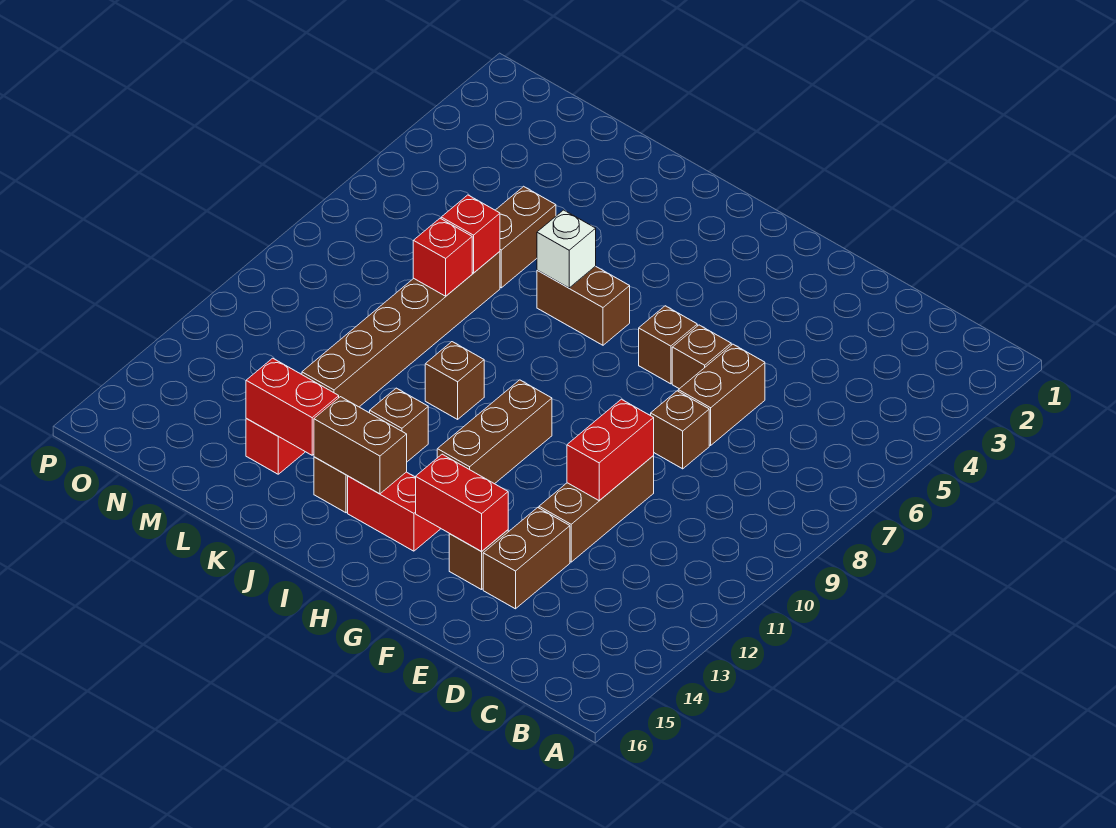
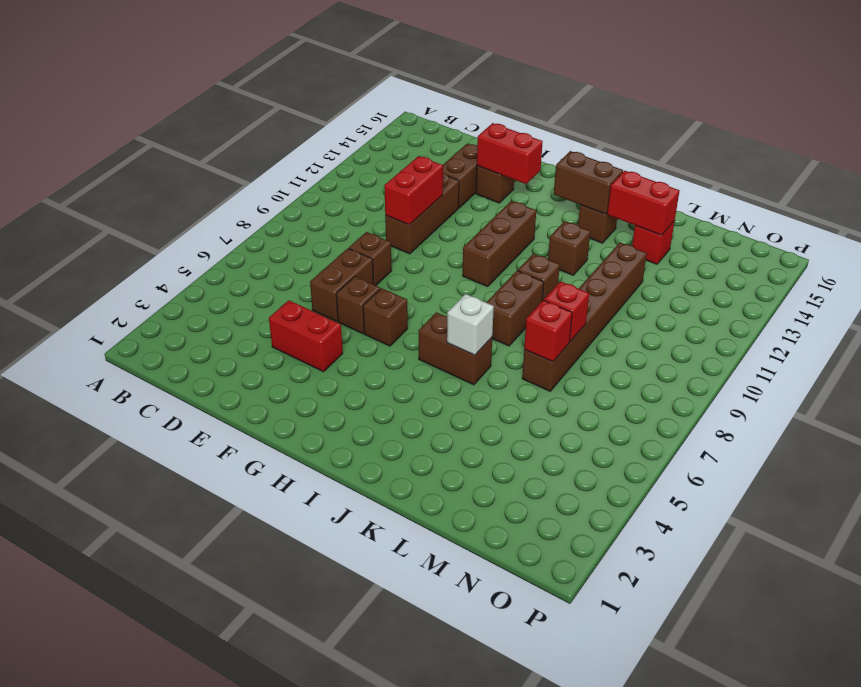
red 1x2 brick [348,472,440,551] -> red 1x2 brick moved to [269,300,343,372]
brown 1x2 brick [496,186,556,288] -> brown 1x2 brick moved to [486,271,544,346]

